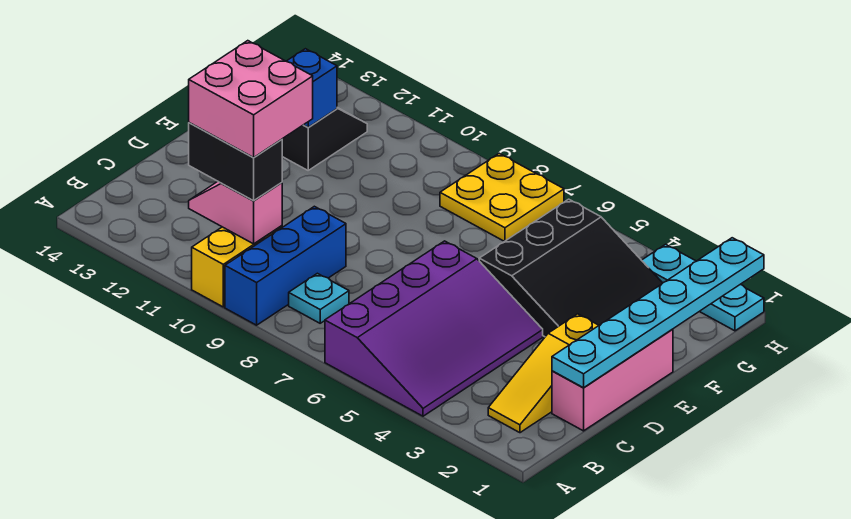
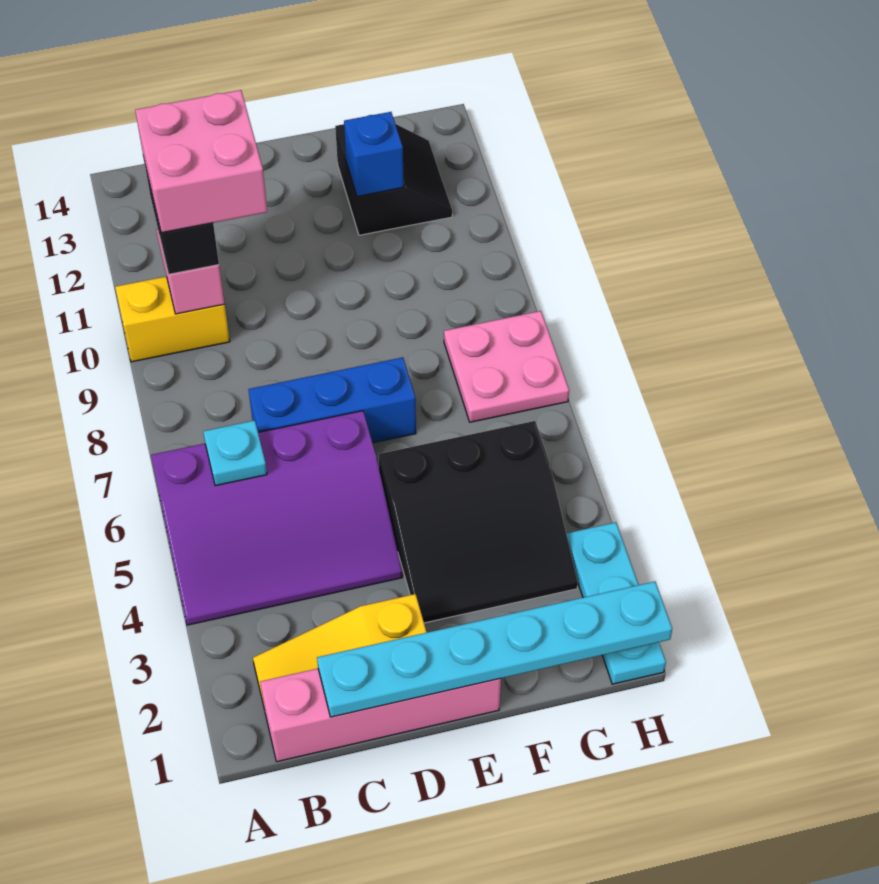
blue 1x3 brick [225,206,346,325] -> blue 1x3 brick moved to [248,357,416,443]
cyan 1x1 plate [289,273,349,323] -> cyan 1x1 plate moved to [203,420,267,486]
pink 1x3 brick [552,329,673,431] -> pink 1x4 brick [260,669,501,762]
yellow 2x2 plate [440,153,564,242] -> pink 2x2 plate [444,311,569,422]

